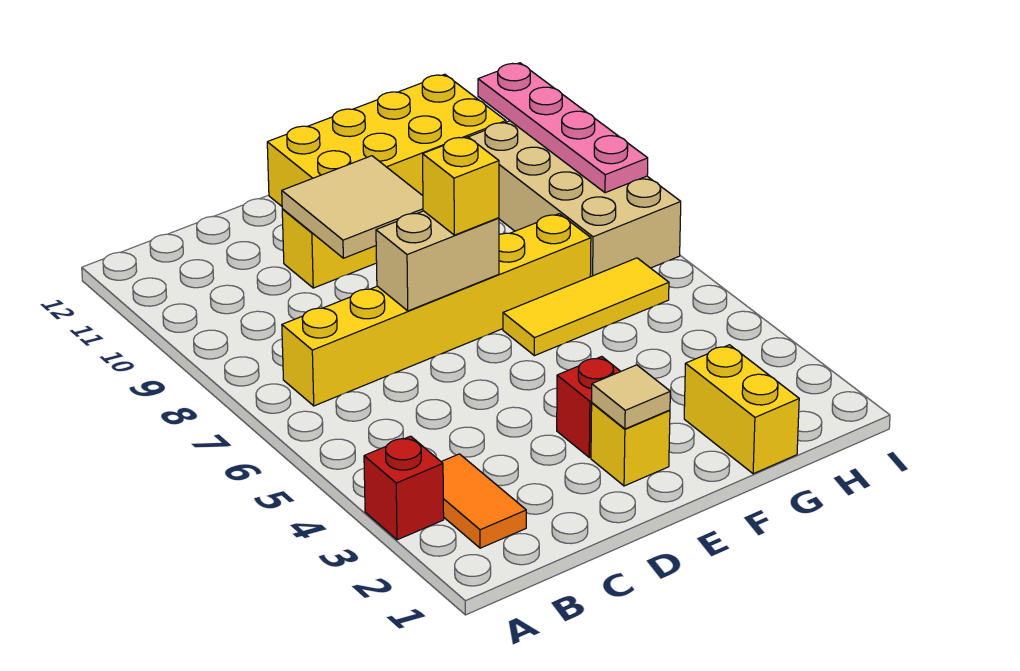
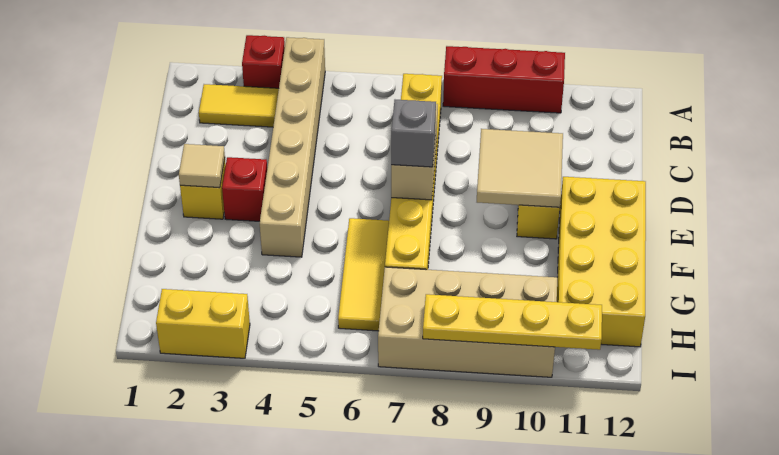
none -> tan 1x6 brick [260,37,325,257]
none -> red 1x3 brick [443,46,565,113]
orange 1x2 tile [441,454,526,548] -> yellow 1x2 tile [199,84,279,127]
yellow 1x1 brick [423,136,499,235] -> grey 1x1 brick [391,100,436,167]
yellow 1x2 brick [684,345,799,474] -> yellow 1x2 brick moved to [156,289,250,358]
pink 1x4 plate [478,63,648,193] -> yellow 1x4 plate [423,294,602,350]

